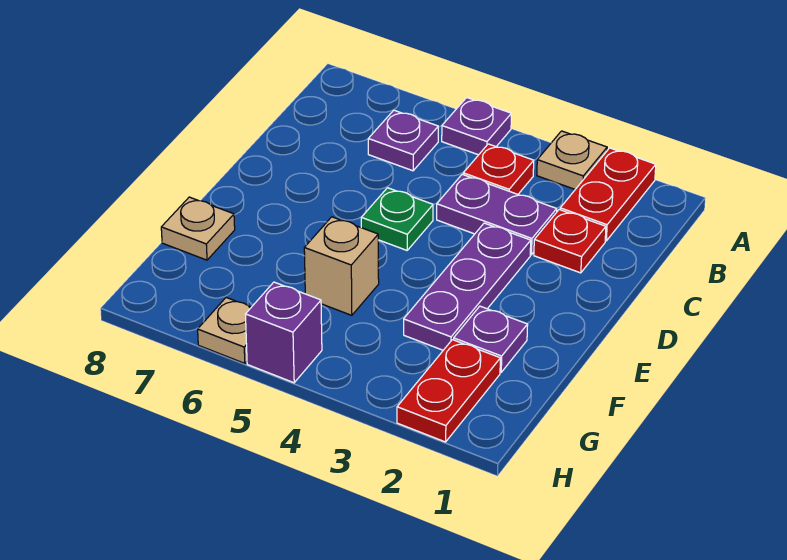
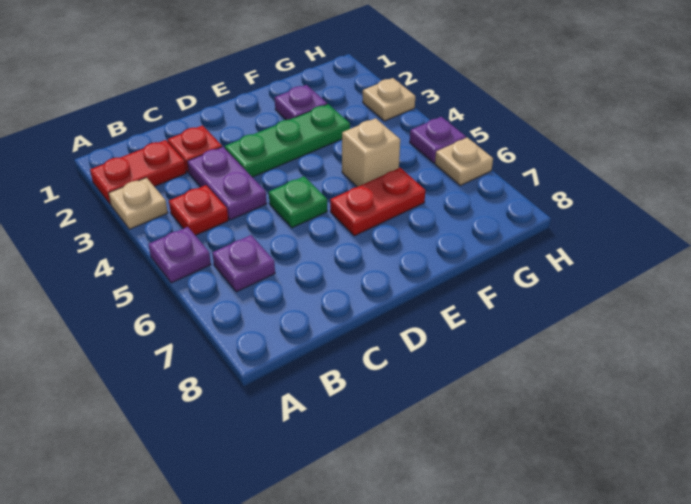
purple 1x3 plate [404,223,531,350] -> green 1x3 plate [225,104,350,177]
tan 1x1 plate [161,197,235,260] -> tan 1x1 plate moved to [363,78,415,121]
red 1x2 plate [397,340,500,442] -> red 1x2 plate moved to [330,168,425,236]
purple 1x1 brick [246,282,322,383] -> purple 1x1 plate [410,117,466,163]

